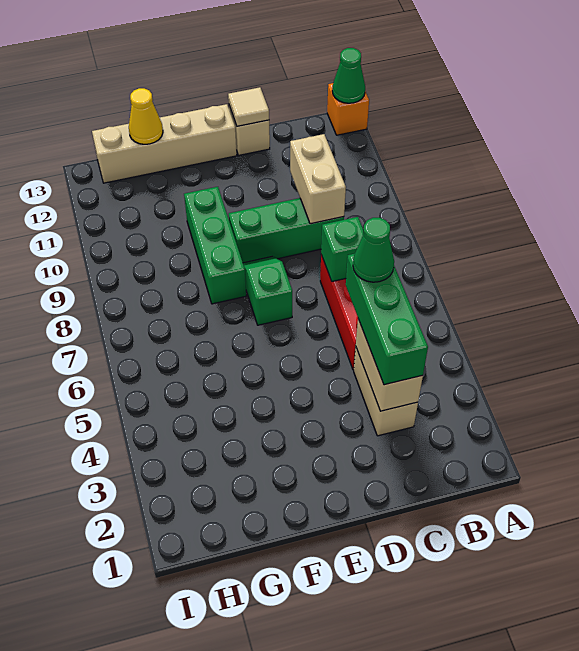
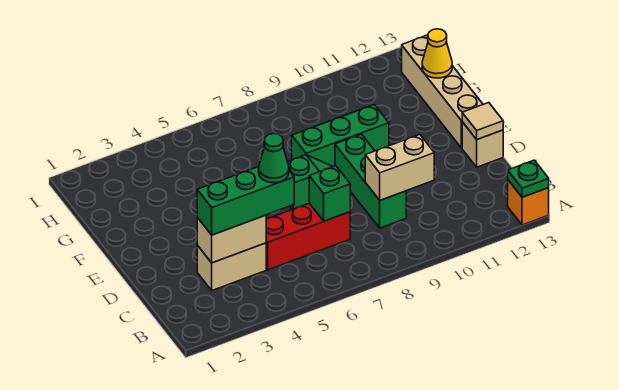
green 1x1 cone [332,48,365,103] -> green 1x1 plate [508,160,549,197]

